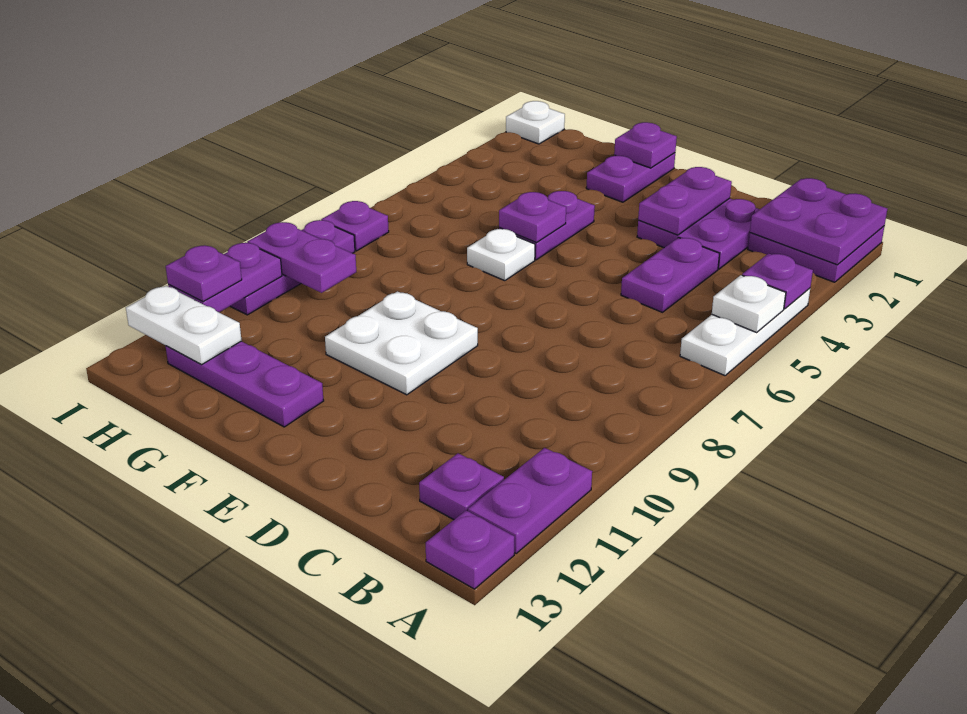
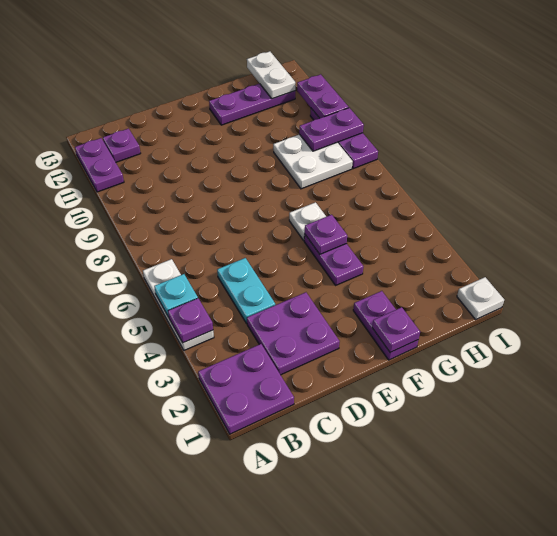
purple 2x2 plate [750,178,887,265] -> none
white 1x1 plate [712,275,786,332] -> cyan 1x1 plate [154,274,198,317]
purple 1x1 plate [426,510,514,589] -> none
purple 1x2 plate [621,238,719,312] -> cyan 1x2 plate [217,258,275,323]
purple 1x2 plate [638,167,732,235] -> none
white 2x2 plate [325,291,478,395] -> white 2x2 plate moved to [273,134,353,189]
white 1x2 plate [126,286,242,365] -> white 1x2 plate turned to [247,51,295,99]
purple 1x1 plate [321,201,389,251] -> none
purple 1x1 plate [166,245,242,302] -> none

